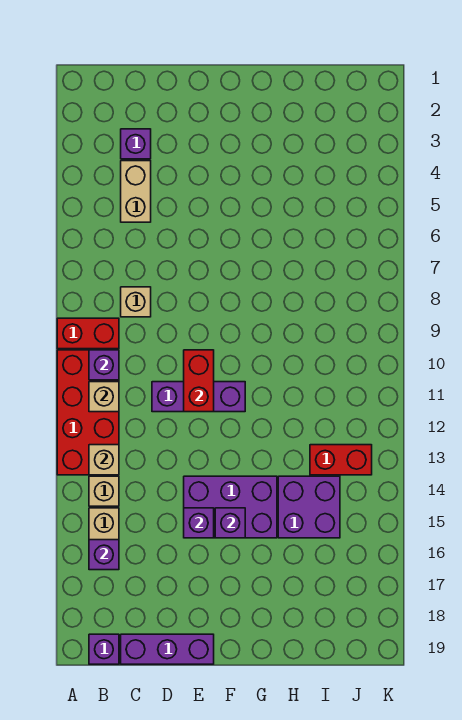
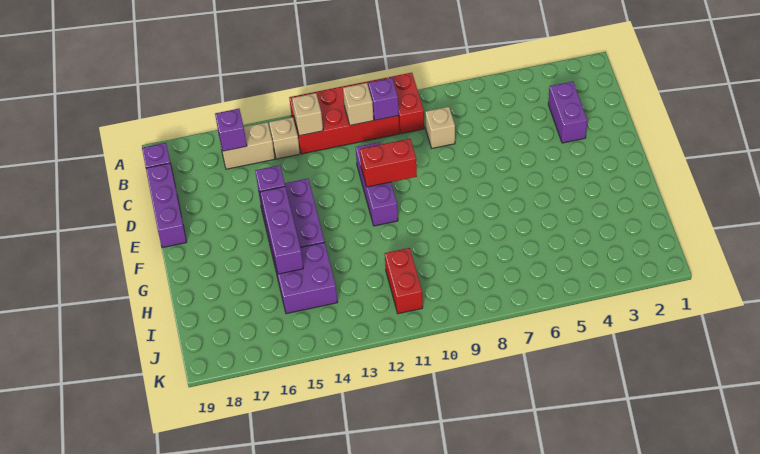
purple 1x1 brick [121,129,151,159] -> purple 1x2 brick [548,82,587,143]
tan 1x2 brick [121,161,151,222] -> none
purple 1x1 brick [215,508,245,538] -> purple 1x3 brick [260,187,303,274]
red 1x2 brick [310,445,372,475] -> red 1x2 brick moved to [385,248,423,314]

